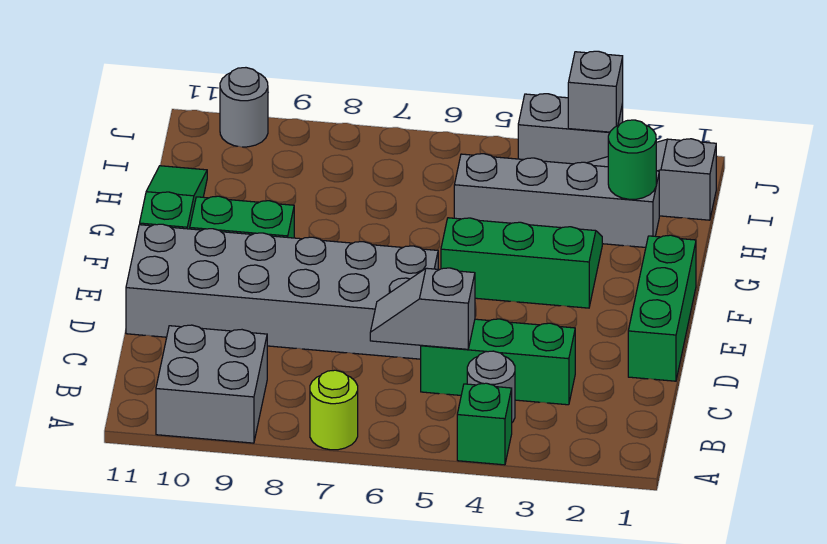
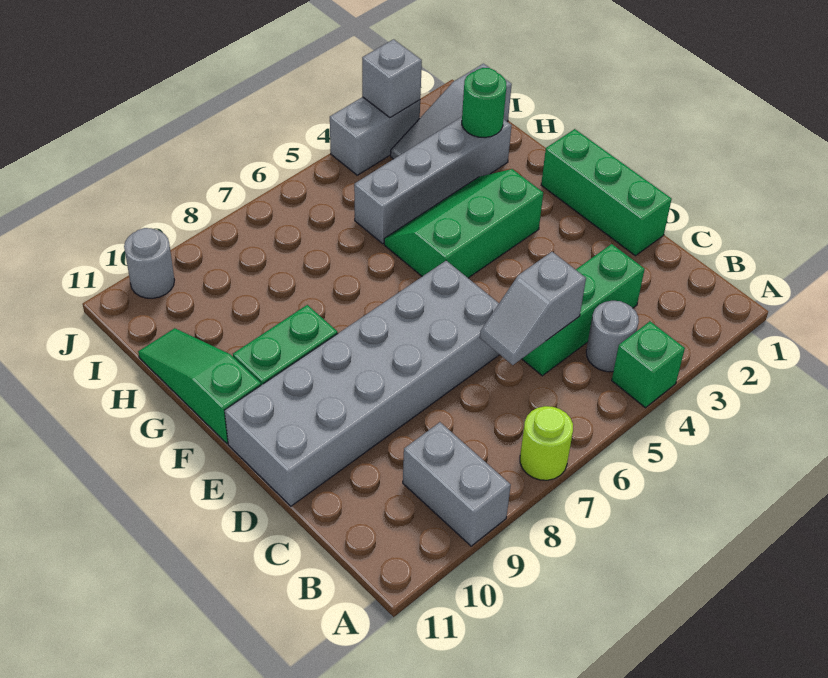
grey 2x2 brick [156,325,267,443] -> grey 1x2 brick [403,422,511,546]

